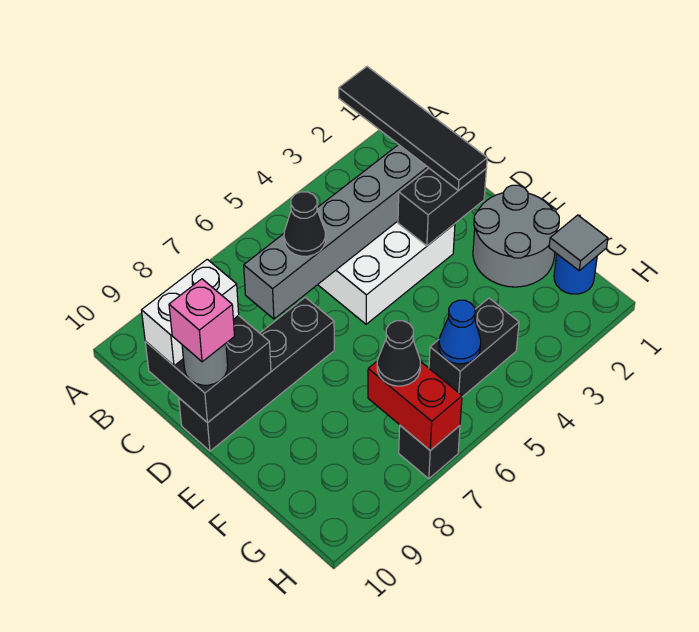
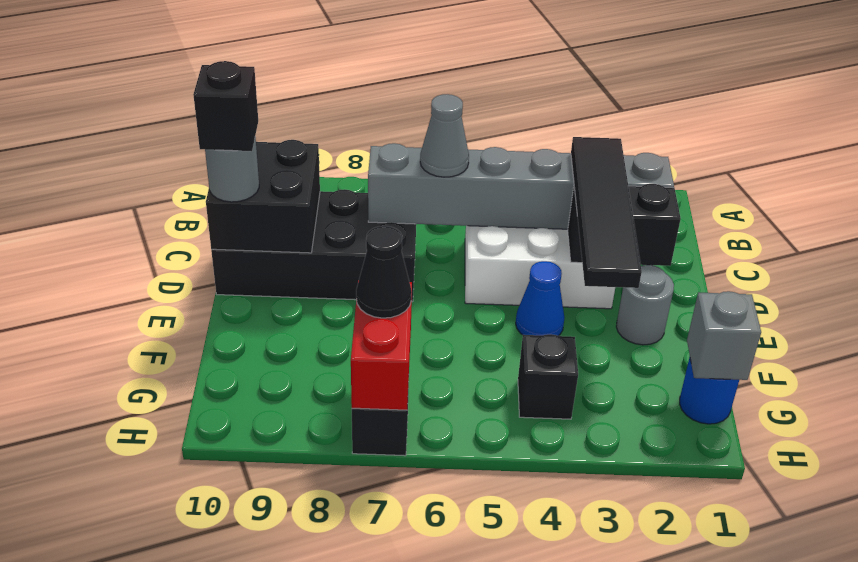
black 1x4 tile [339,67,487,191] -> black 1x4 tile moved to [571,137,642,288]
black 1x1 cone [284,192,326,256] -> grey 1x1 cone [420,94,469,177]
white 1x2 brick [142,259,239,366] -> none
black 1x4 brick [179,297,334,451] -> black 2x4 brick [211,189,416,302]
pink 1x1 brick [169,279,235,362] -> black 1x1 brick [193,61,258,151]
grey 2x2 round brick [473,185,559,287] -> grey 1x1 round brick [616,265,674,345]
grey 1x1 tile [549,215,608,271] -> grey 1x1 brick [687,291,761,380]
black 1x2 brick [429,298,519,397] -> black 1x1 brick [518,334,578,419]
blue 1x1 cone [439,300,481,364] -> blue 1x1 cone moved to [516,261,564,336]

